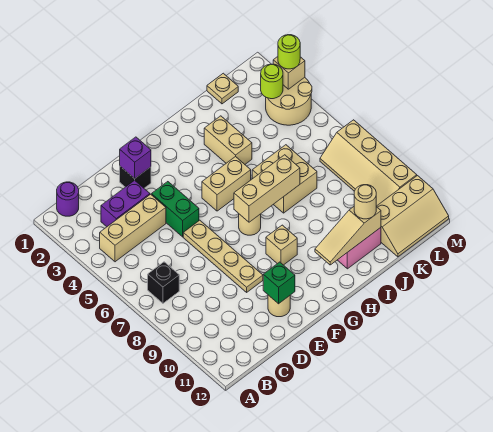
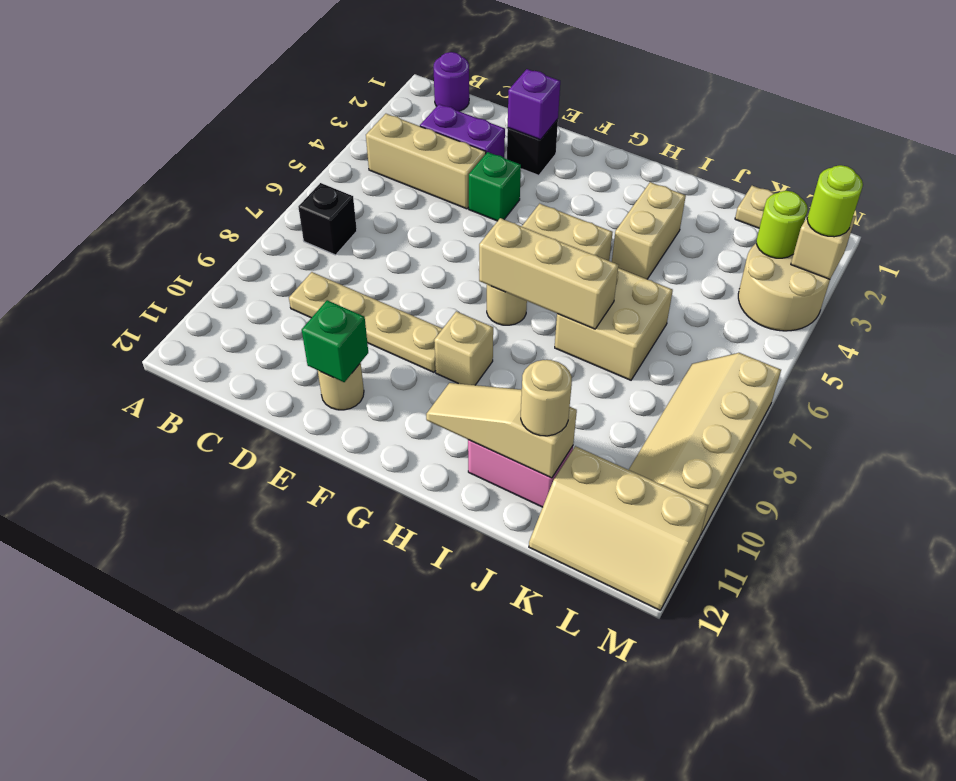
green 1x2 brick [151,182,199,237] -> green 1x1 brick [469,152,521,221]
tan 1x4 plate [183,220,263,292] -> tan 1x4 plate turned to [289,272,442,372]

